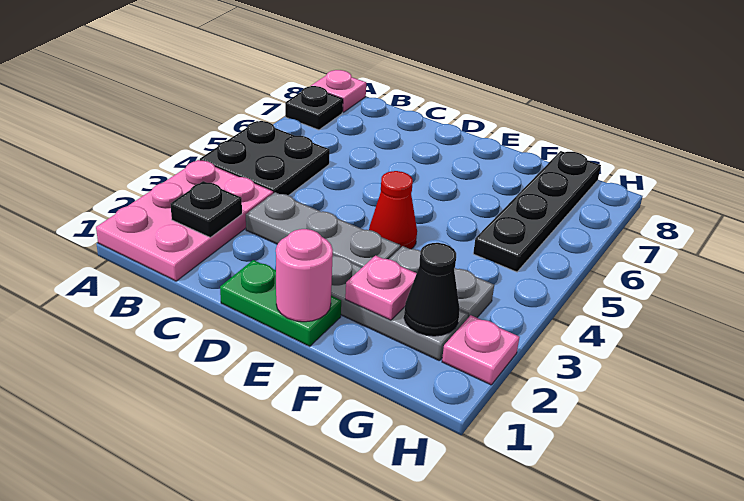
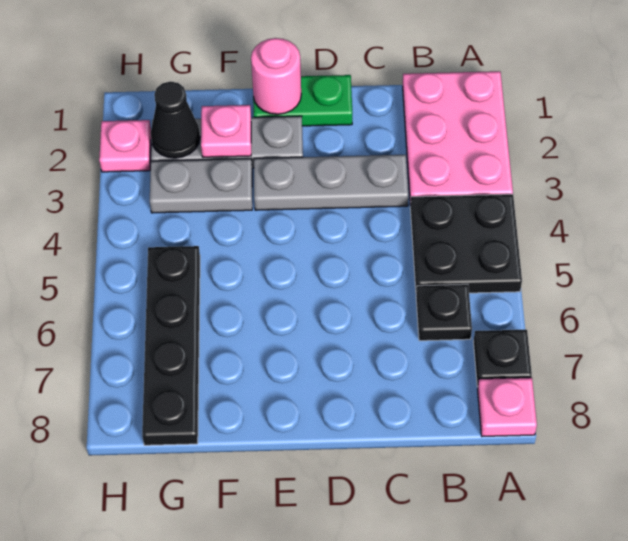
black 1x1 plate [171,181,242,237] -> black 1x1 plate moved to [416,284,472,341]
red 1x1 cone [369,171,417,249] -> none

